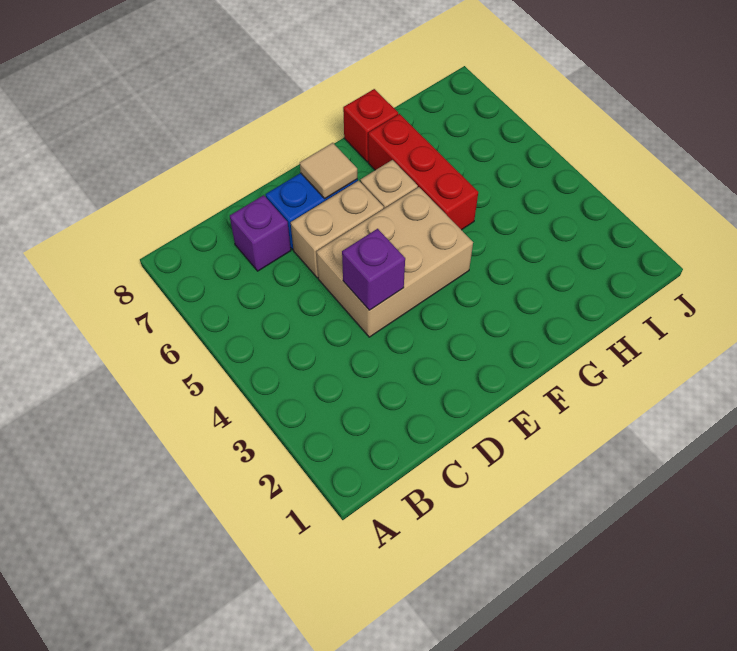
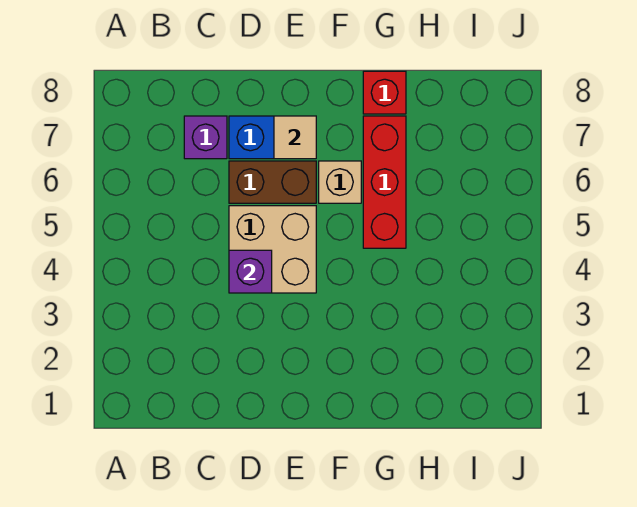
tan 2x3 brick [317,187,473,337] -> tan 2x2 brick [229,206,316,293]
tan 1x2 brick [291,181,384,278] -> brown 1x2 brick [229,161,316,203]

